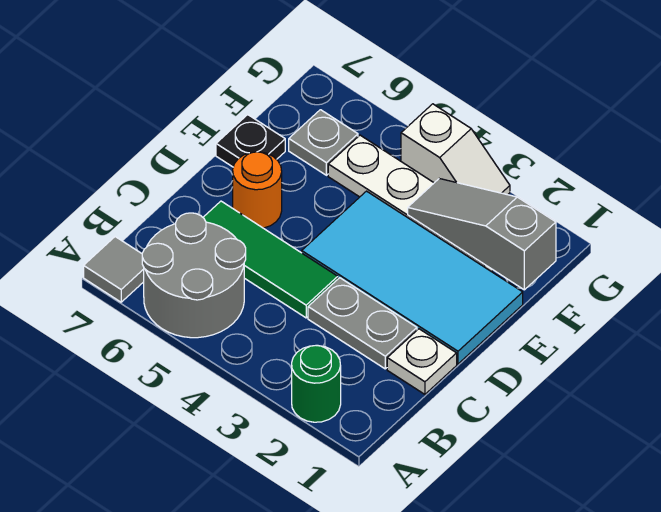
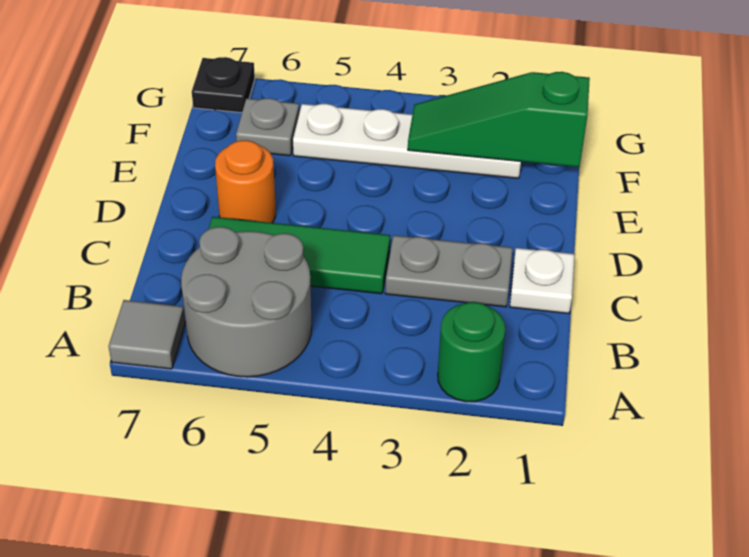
cyan 2x4 tile [302,191,523,364] -> none
black 1x1 plate [216,115,285,167] -> black 1x1 plate moved to [192,57,255,113]
grey 1x3 slope [408,179,556,290] -> green 1x3 slope [408,72,590,167]
white 1x2 slope [401,104,510,195] -> none

